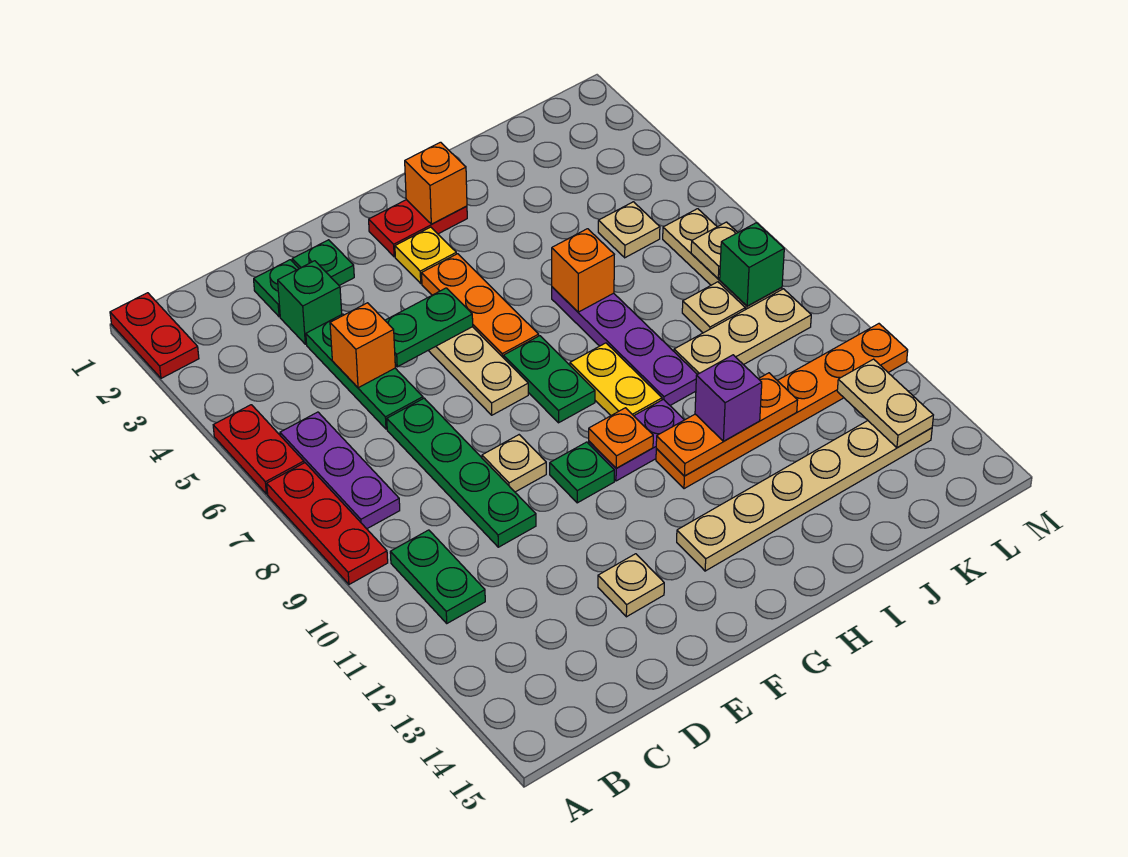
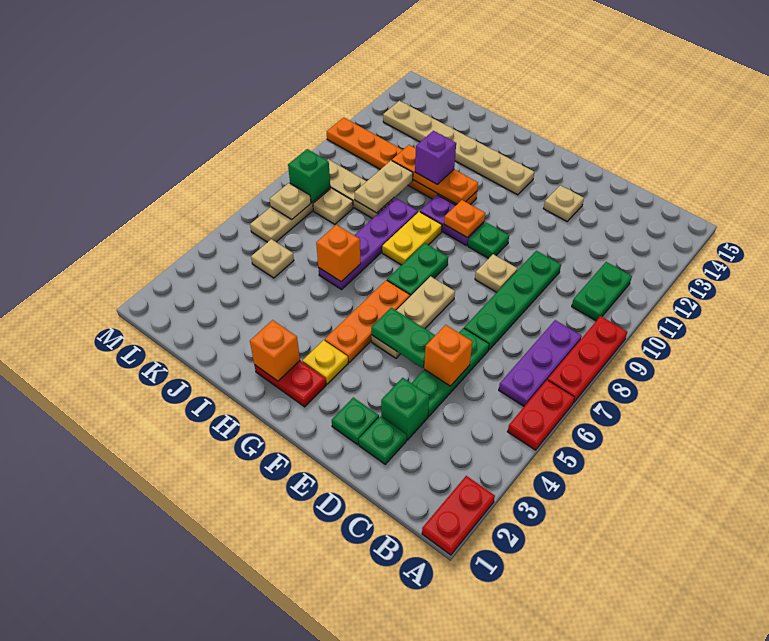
tan 1x2 plate [837,359,933,448] -> tan 1x2 plate moved to [355,160,413,213]

